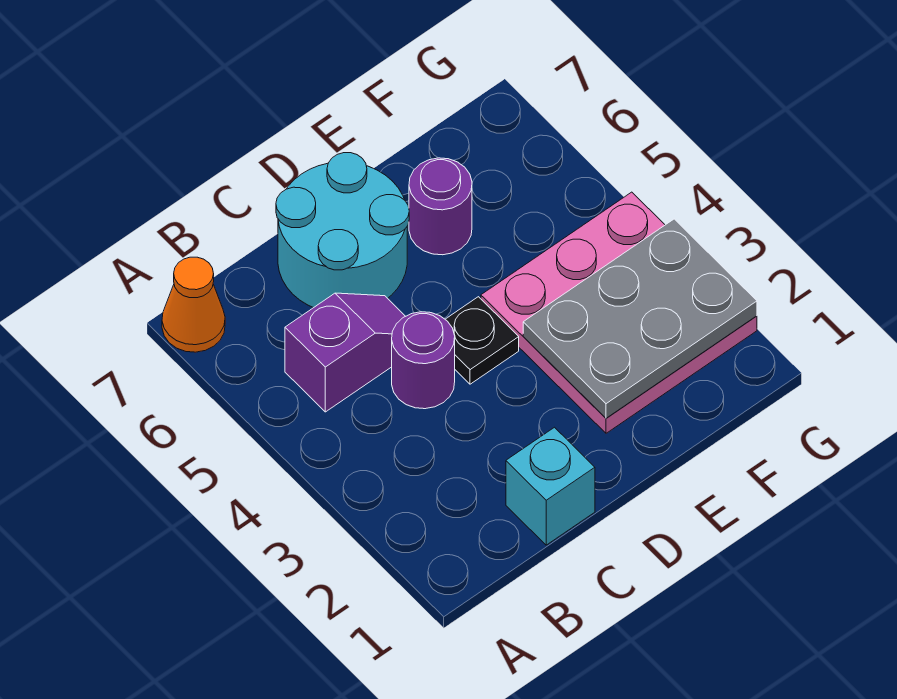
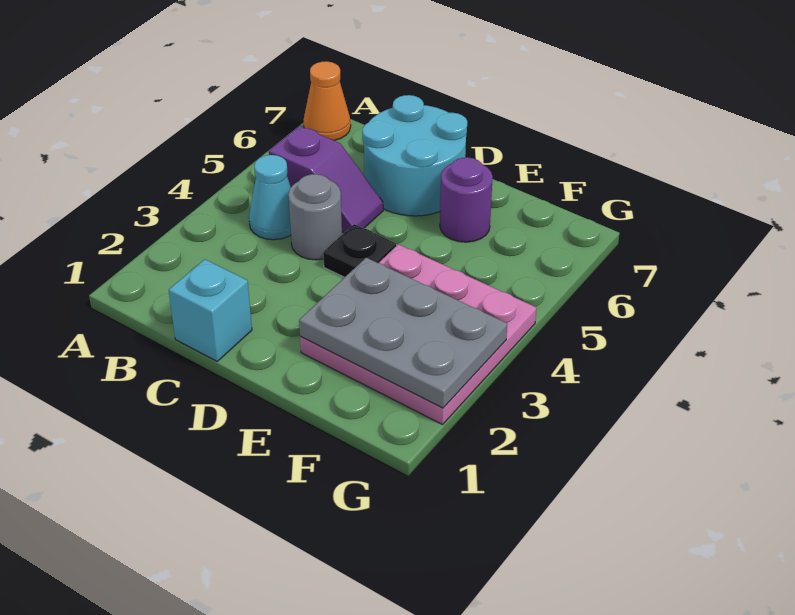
none -> cyan 1x1 cone [249,155,291,240]
purple 1x1 round brick [392,312,455,409] -> grey 1x1 round brick [288,174,342,260]

